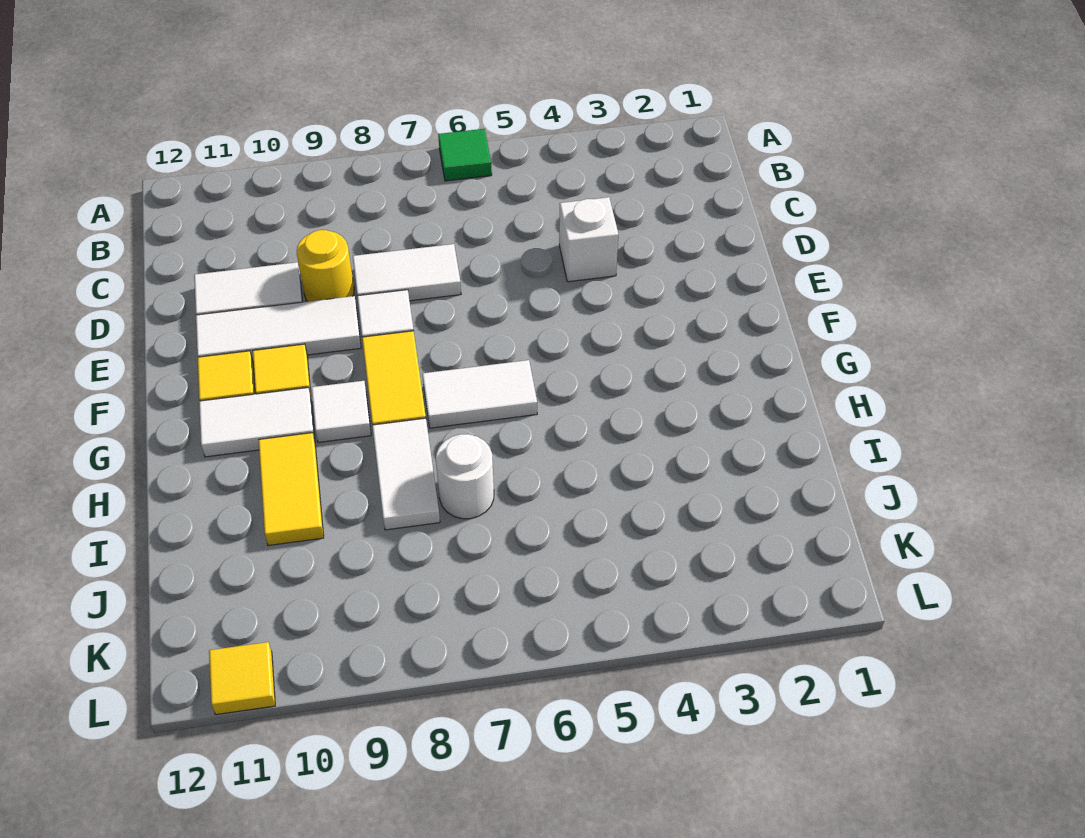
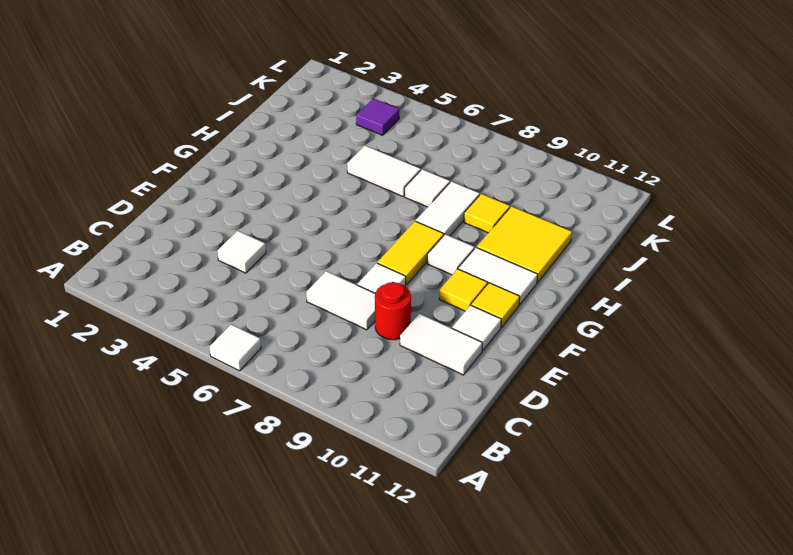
green 1x1 tile [438,129,492,181] -> white 1x1 tile [209,324,261,371]
white 1x1 brick [559,197,618,282] -> white 1x1 tile [217,231,266,273]
yellow 1x1 round brick [297,230,354,302] -> red 1x1 round brick [375,282,411,340]
white 1x3 tile [196,296,361,361] -> white 1x1 tile [452,305,501,351]
white 1x2 tile [422,360,537,428] -> white 1x2 tile moved to [347,146,421,196]
yellow 1x2 tile [259,433,324,546] -> yellow 2x2 tile [477,206,572,283]
white 1x1 round brick [436,434,494,519] -> white 1x1 tile [405,169,450,207]
none -> purple 1x1 tile [356,98,399,135]
yellow 1x1 tile [209,642,275,715] -> yellow 1x1 tile moved to [464,194,510,233]

